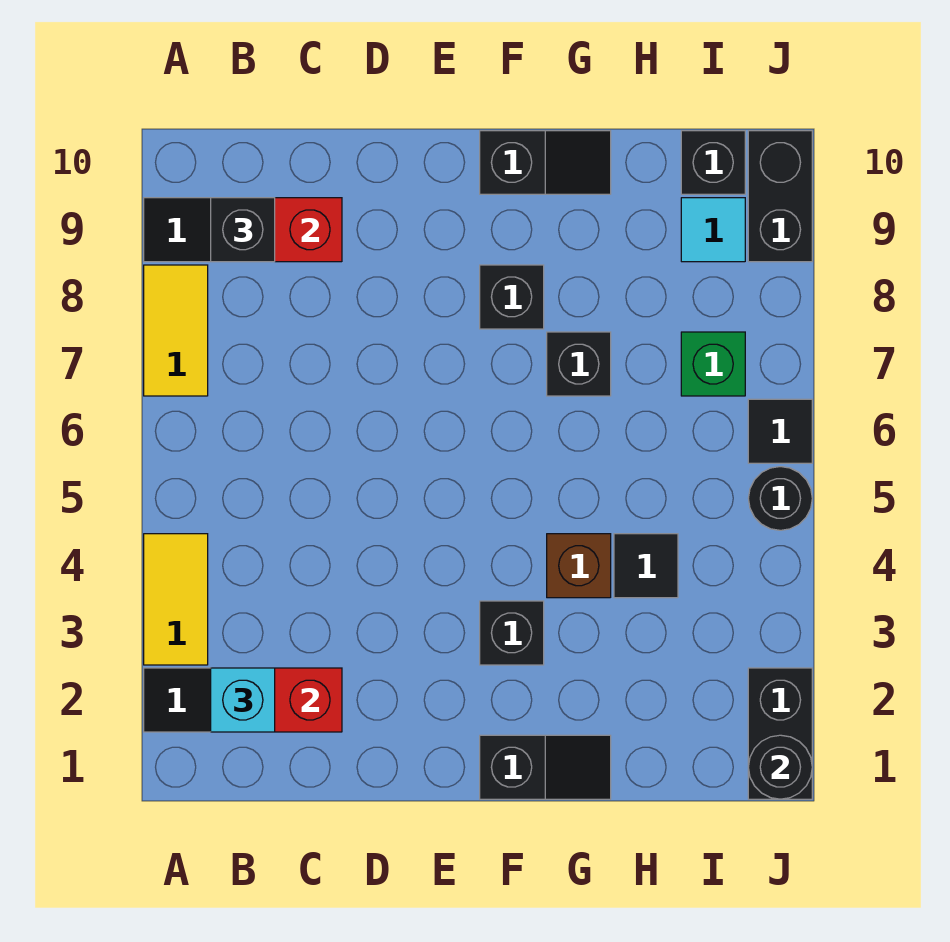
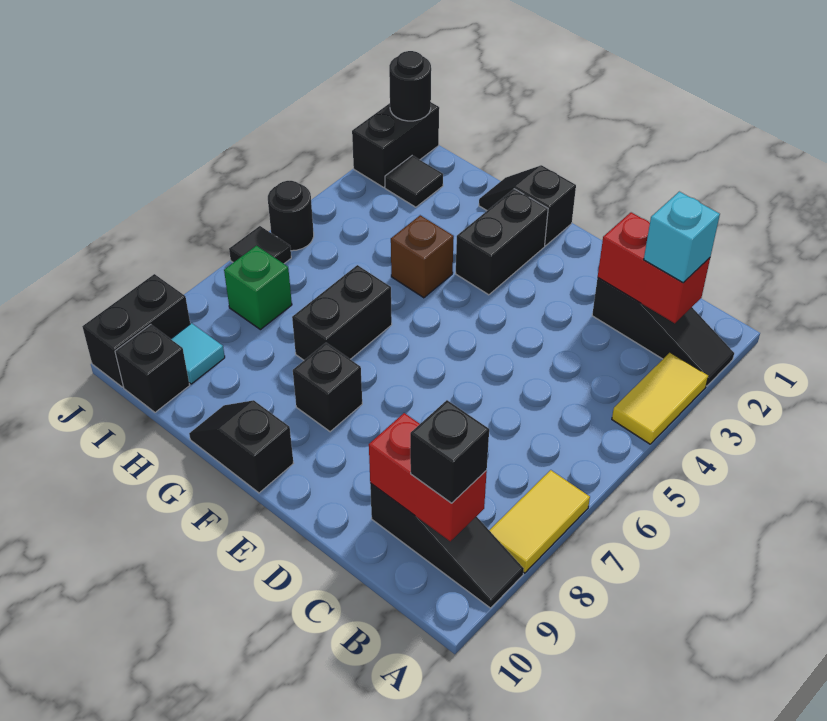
black 1x1 brick [480,601,544,665] -> black 1x2 brick [456,189,548,295]
black 1x1 brick [547,332,611,396] -> black 1x2 brick [292,265,392,360]
black 1x1 tile [614,534,678,598] -> black 1x1 tile moved to [385,156,443,207]

